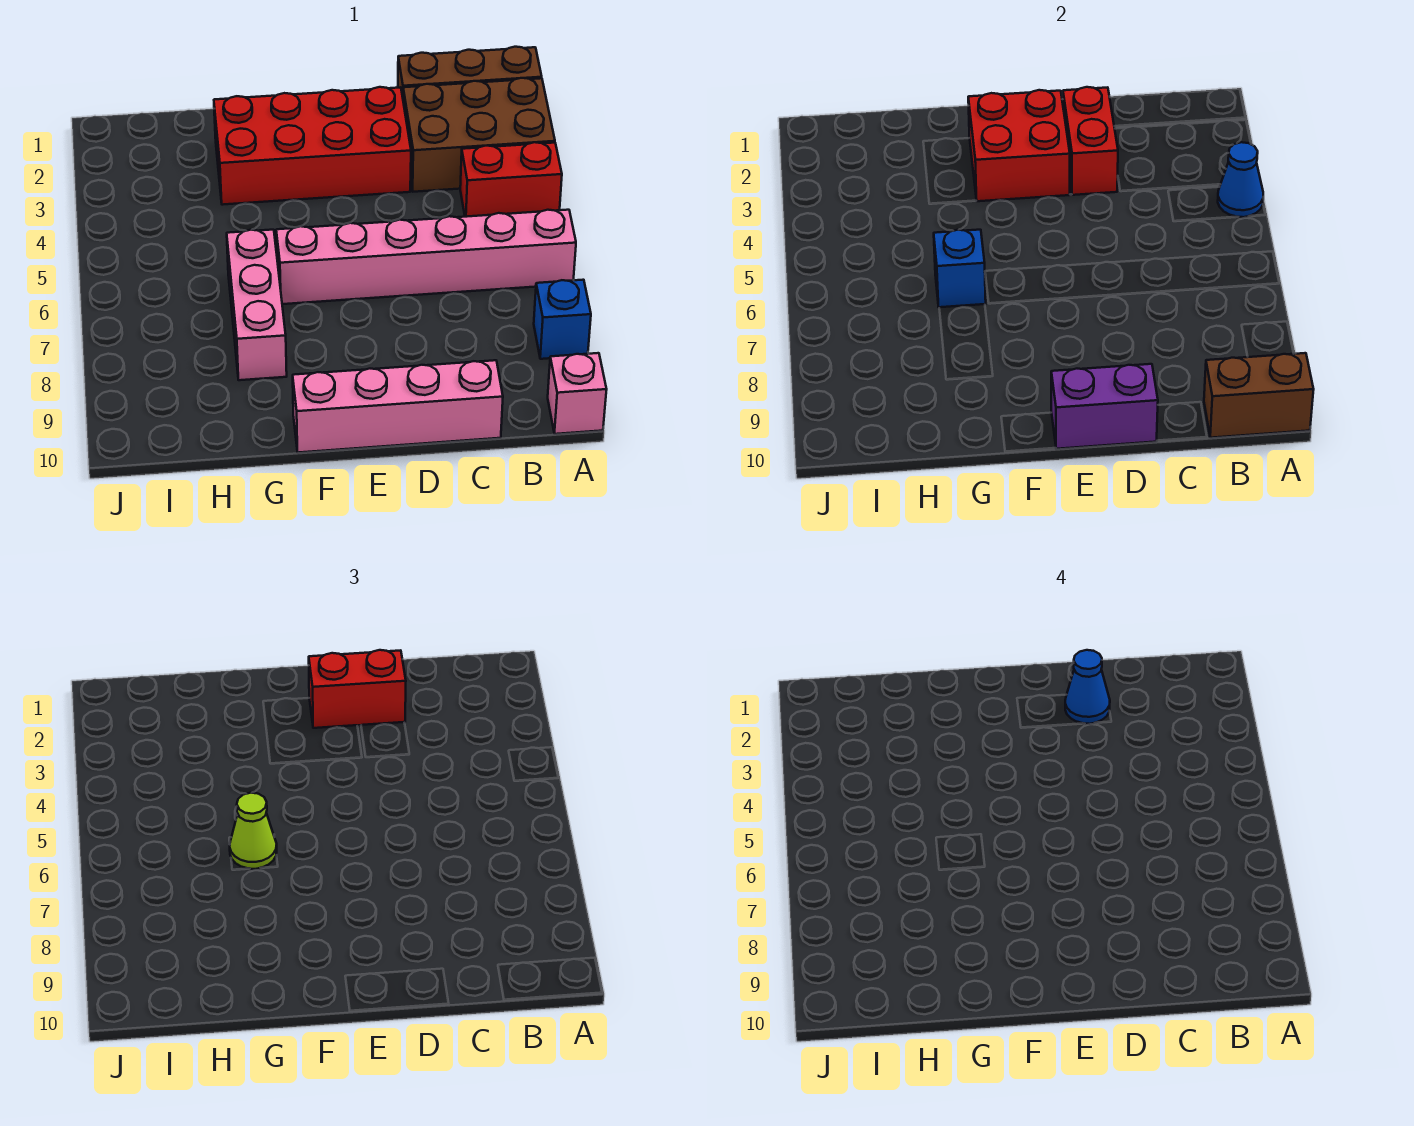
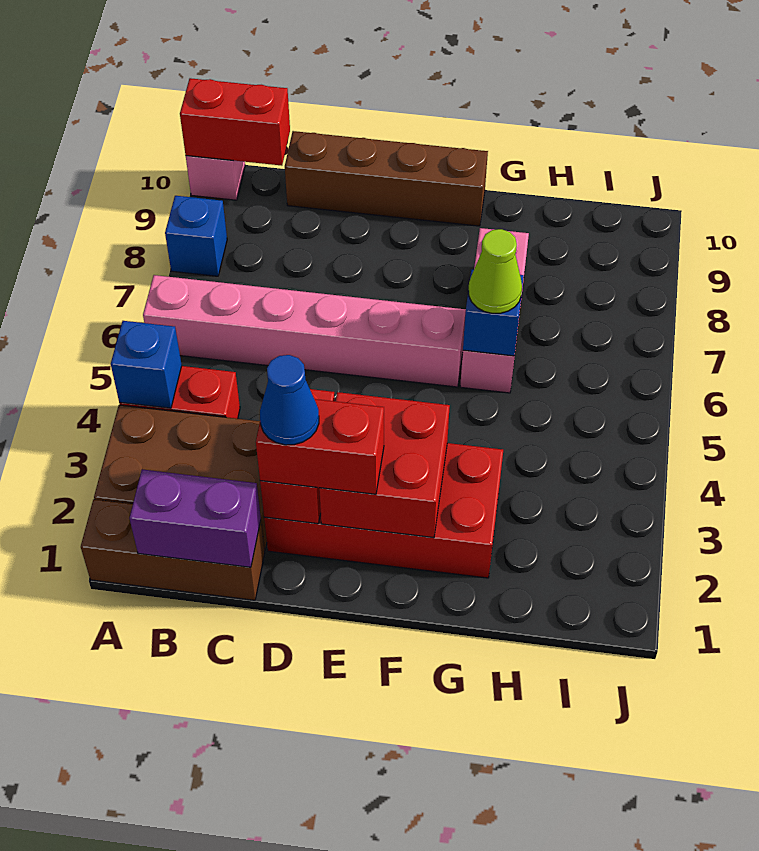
blue 1x1 cone [1218,142,1263,217] -> blue 1x1 brick [111,321,182,408]
brown 1x2 brick [1204,353,1314,438] -> red 1x2 brick [180,78,290,166]
pink 1x4 brick [293,360,503,453] -> brown 1x4 brick [285,131,488,226]
purple 1x2 brick [1051,364,1158,449] -> purple 1x2 brick moved to [129,469,261,567]

